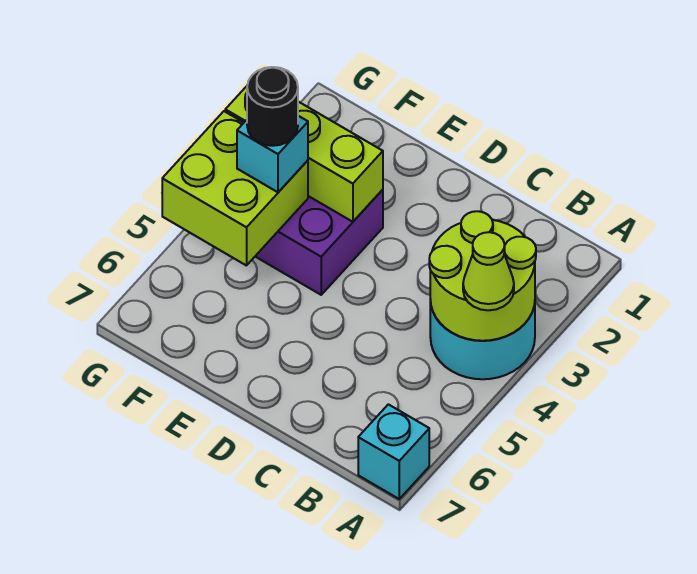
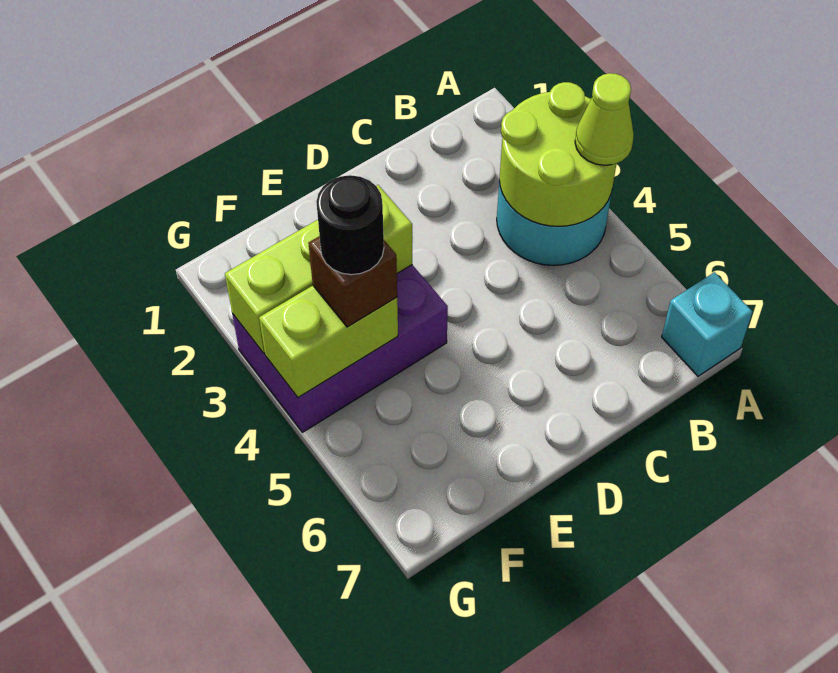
lime 2x2 brick [162,111,308,266] -> lime 1x2 brick [259,286,398,397]
cyan 1x1 brick [237,116,308,192] -> brown 1x1 brick [308,236,397,327]

